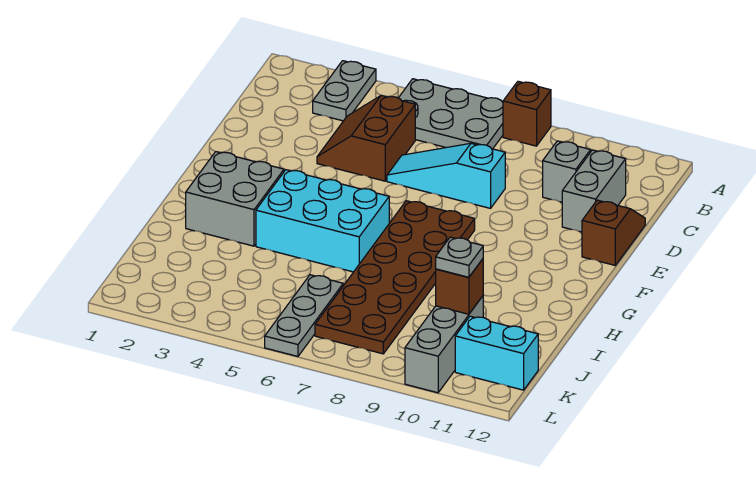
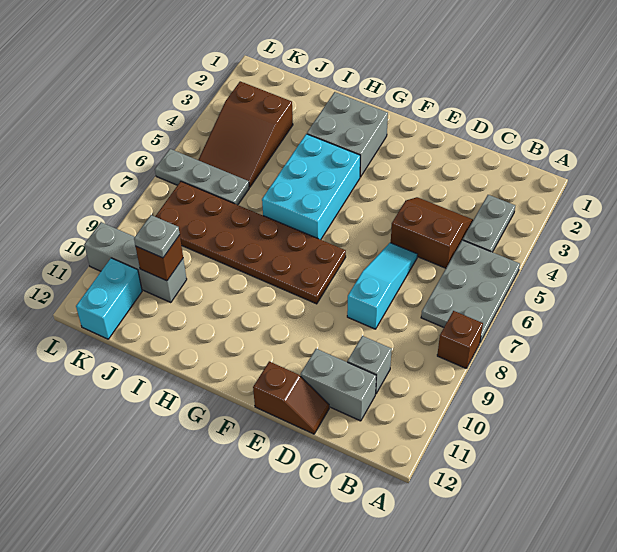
grey 1x2 plate [313,61,376,121] -> grey 1x2 plate turned to [463,195,515,252]
none -> brown 2x3 slope [198,81,293,187]

